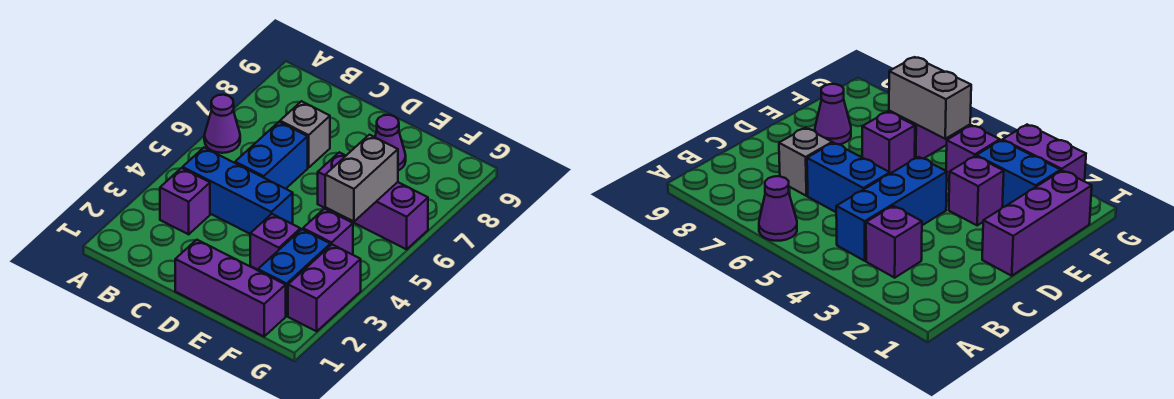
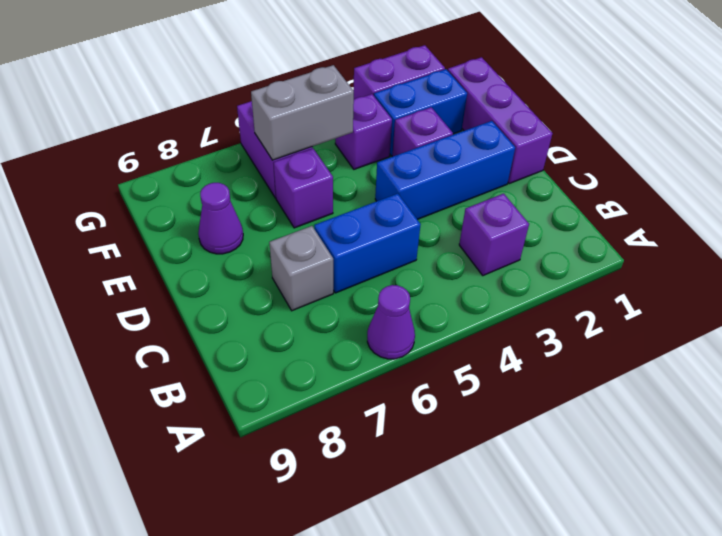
blue 1x3 brick [183,148,293,234] -> blue 1x3 brick turned to [375,121,515,220]

